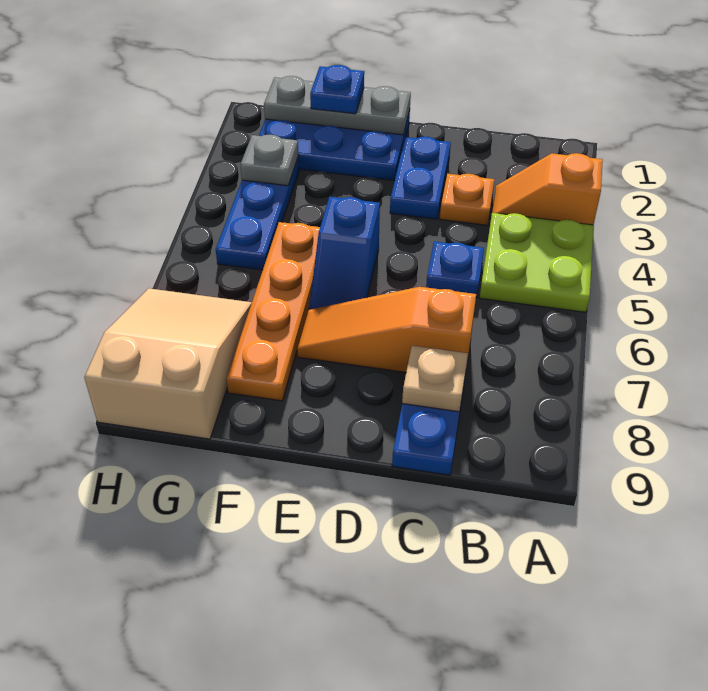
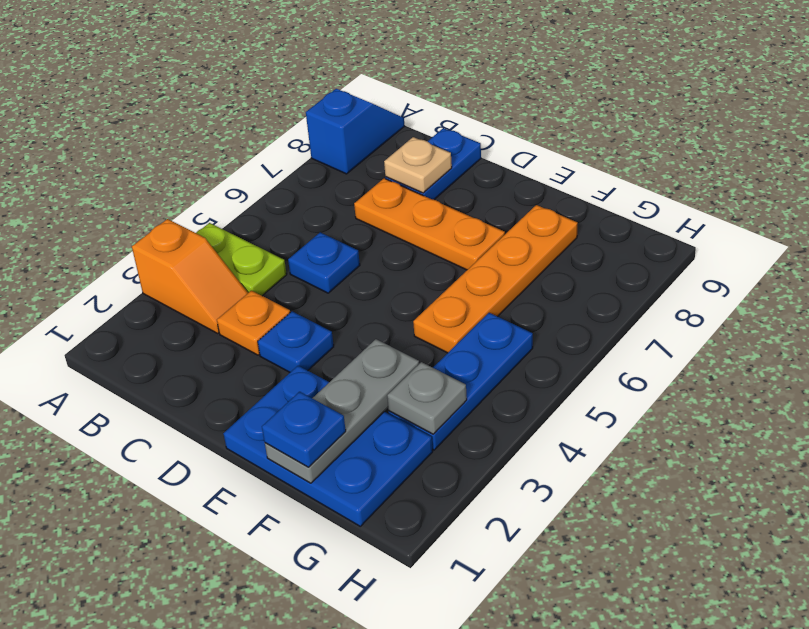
lime 2x2 plate [480,213,594,312] -> lime 1x2 plate [196,223,287,296]
orange 1x3 slope [297,287,476,375] -> orange 1x3 plate [354,178,505,270]
blue 1x2 plate [390,137,451,219] -> blue 1x1 plate [258,311,334,372]
grey 1x3 plate [264,76,411,135] -> grey 1x3 plate turned to [265,339,419,483]
blue 1x2 slope [309,197,380,310] -> blue 1x2 slope moved to [306,89,404,174]
tan 2x3 slope [84,288,252,439] -> none

